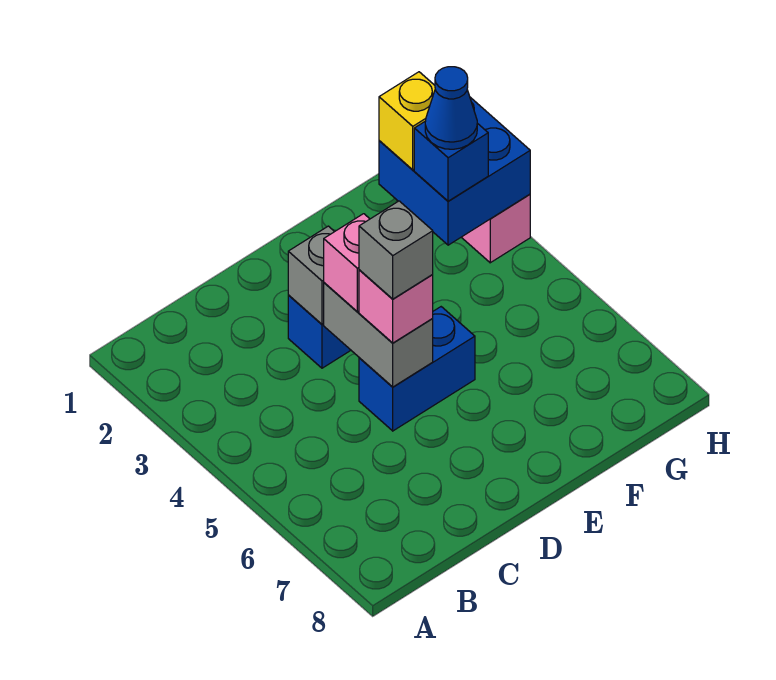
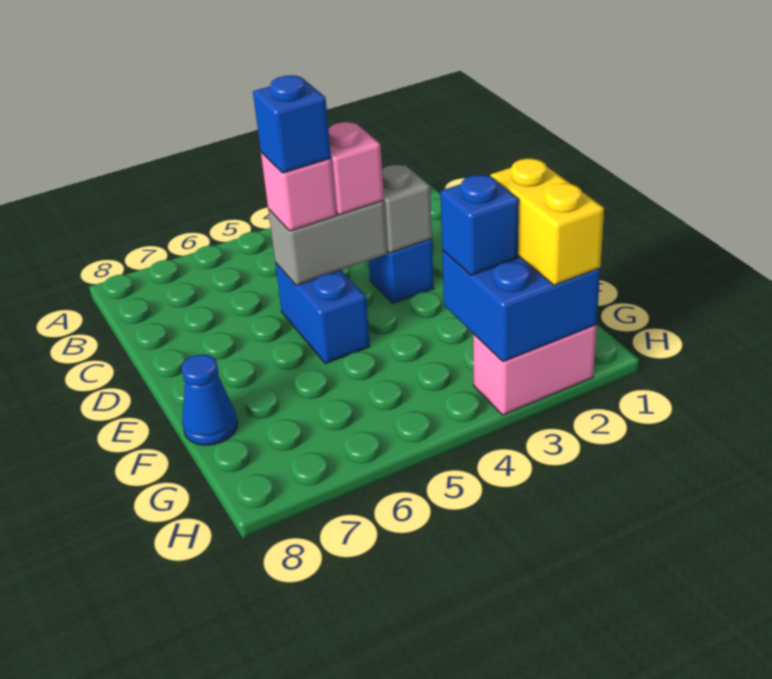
grey 1x1 brick [359,201,433,299] -> blue 1x1 brick [253,75,331,173]
yellow 1x1 brick [379,72,435,170] -> yellow 1x2 brick [490,159,604,285]
blue 1x1 cone [425,67,477,149] -> blue 1x1 cone moved to [182,355,238,445]

